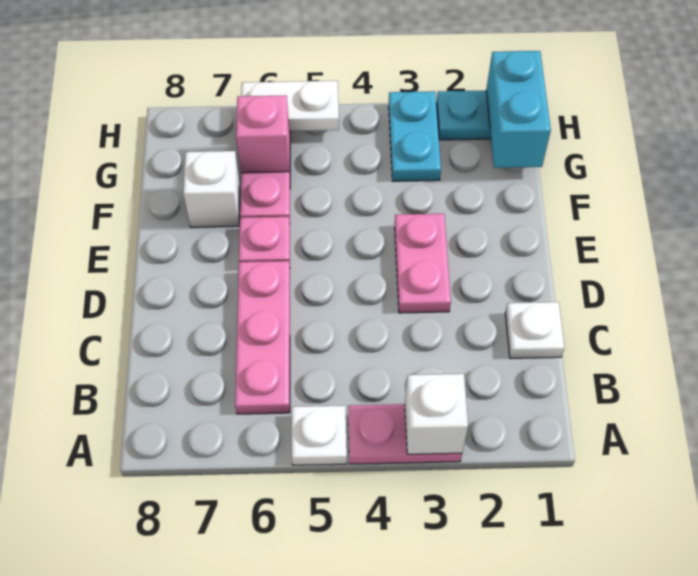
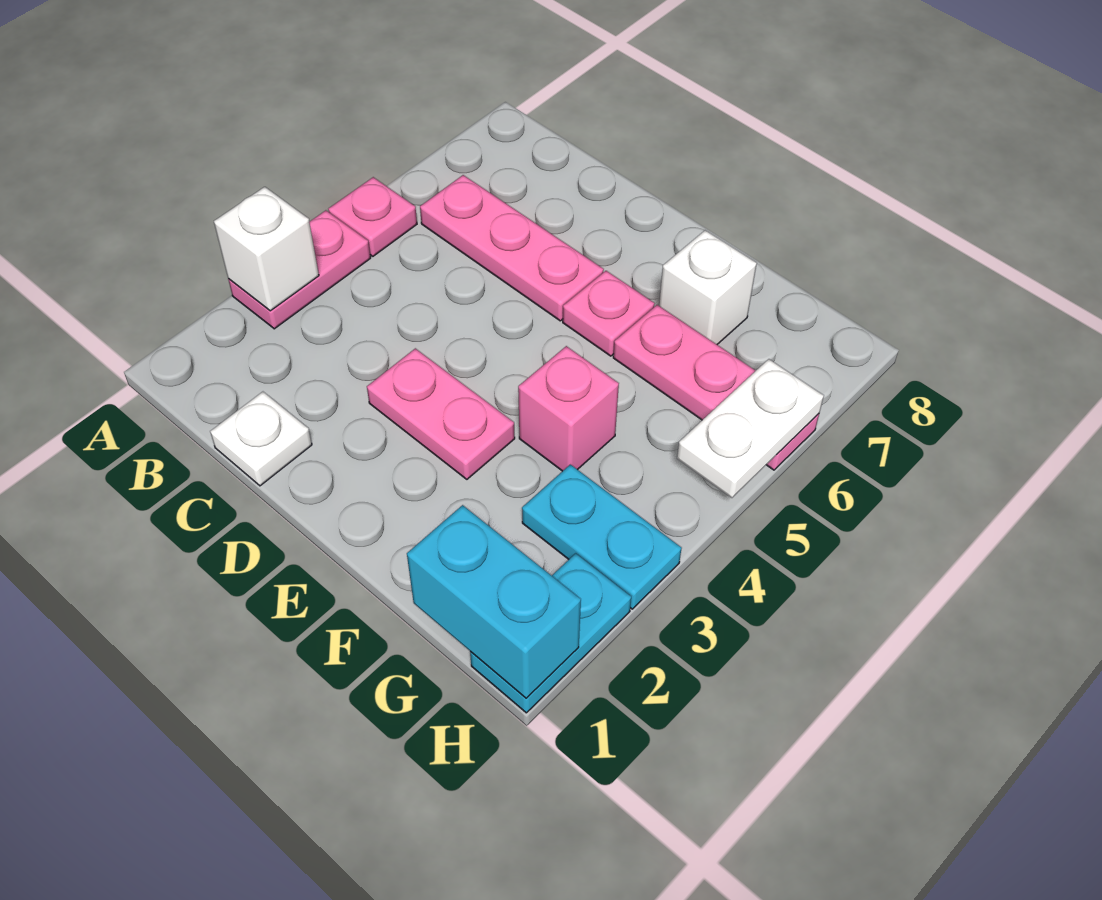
white 1x1 plate [292,405,347,465] -> pink 1x1 plate [328,177,417,256]
pink 1x1 brick [236,96,289,173] -> pink 1x1 brick moved to [518,346,619,471]

